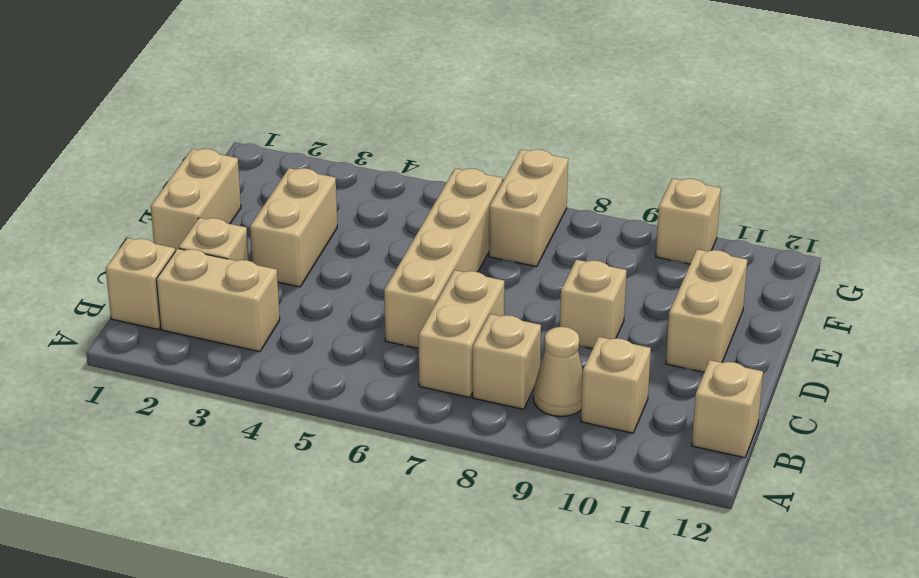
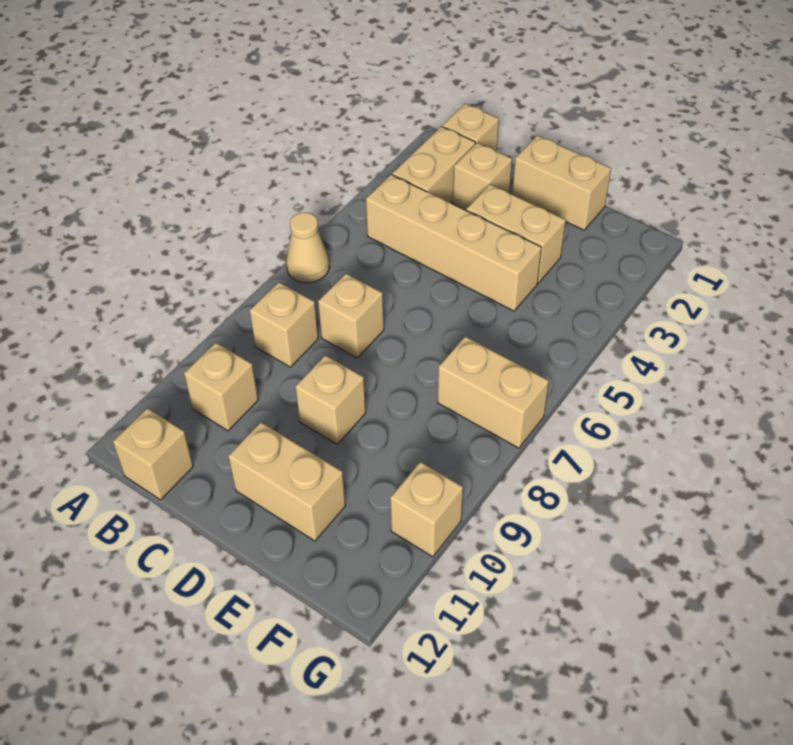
tan 1x2 brick [419,270,504,398] -> tan 1x1 brick [318,274,384,358]
tan 1x1 cone [533,327,583,417] -> tan 1x1 cone moved to [286,212,330,283]
tan 1x4 brick [384,168,502,348] -> tan 1x4 brick moved to [366,175,542,311]

